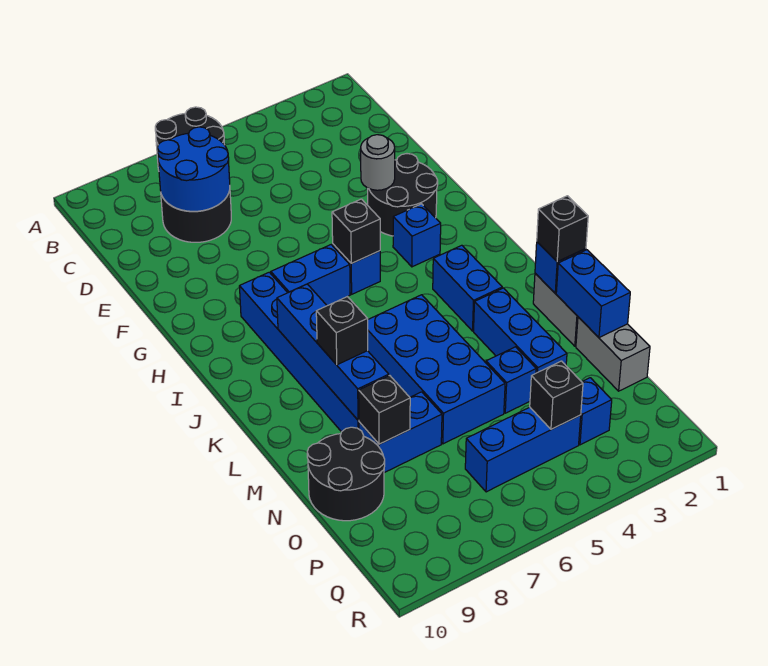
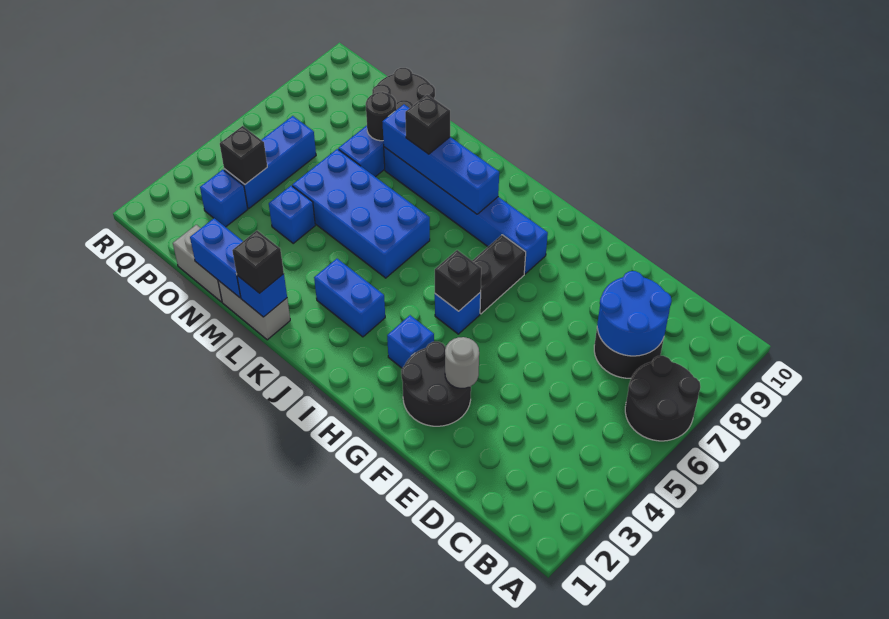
blue 1x2 brick [271,245,350,306] -> black 1x2 brick [472,235,526,314]
blue 1x3 brick [474,288,567,373] -> none
black 1x1 brick [359,376,410,444] -> black 1x1 round brick [366,92,397,141]

